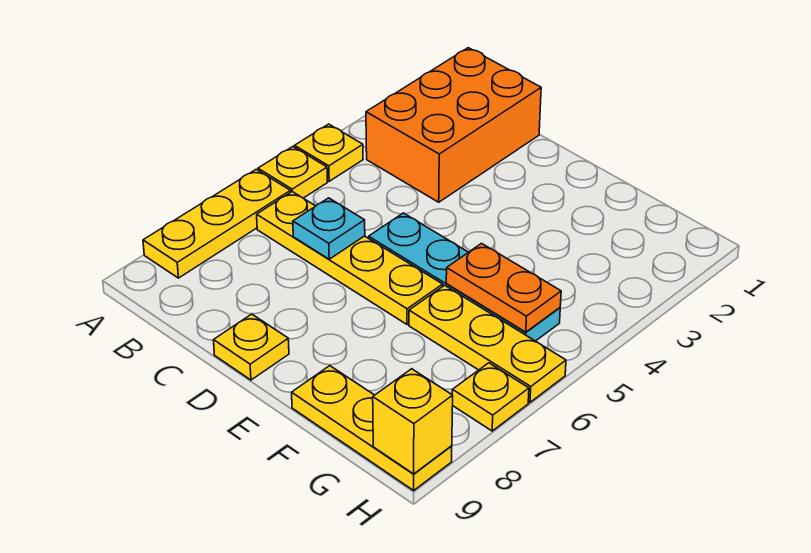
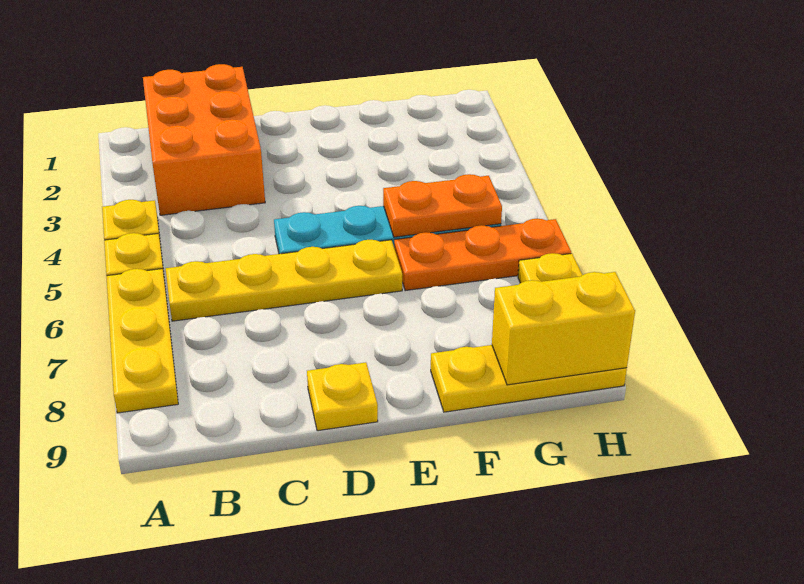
cyan 1x1 plate [293,198,365,259] -> none
yellow 1x3 plate [409,285,566,402] -> orange 1x3 plate [394,219,571,291]
yellow 1x1 brick [373,369,453,474] -> yellow 1x2 brick [492,272,635,385]

